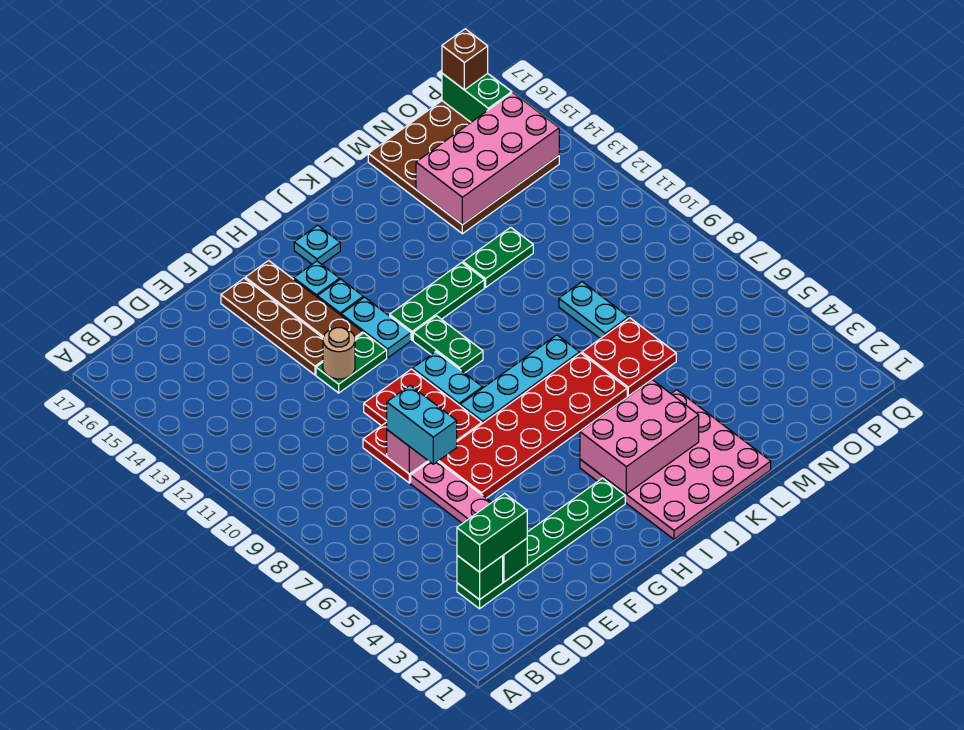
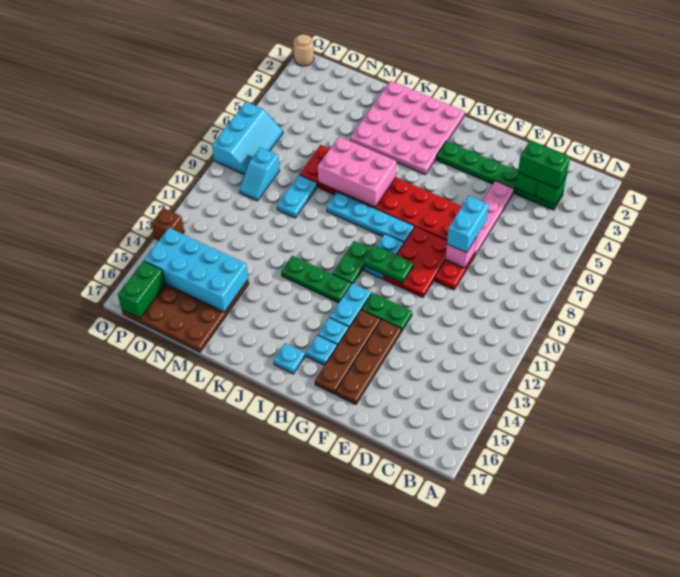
tan 1x1 round brick [323,328,355,379] -> tan 1x1 round brick moved to [293,34,314,66]
pink 2x3 brick [580,380,699,494] -> pink 2x3 brick moved to [318,137,396,207]
green 1x2 plate [463,227,533,287] -> green 1x2 plate moved to [364,245,413,283]
pink 2x4 brick [416,93,559,225] -> cyan 2x4 brick [144,228,248,312]
none -> cyan 1x2 slope [239,147,279,201]
none -> cyan 2x3 slope [212,102,283,175]
brown 1x1 brick [442,29,488,90] -> brown 1x1 brick moved to [152,208,184,240]

